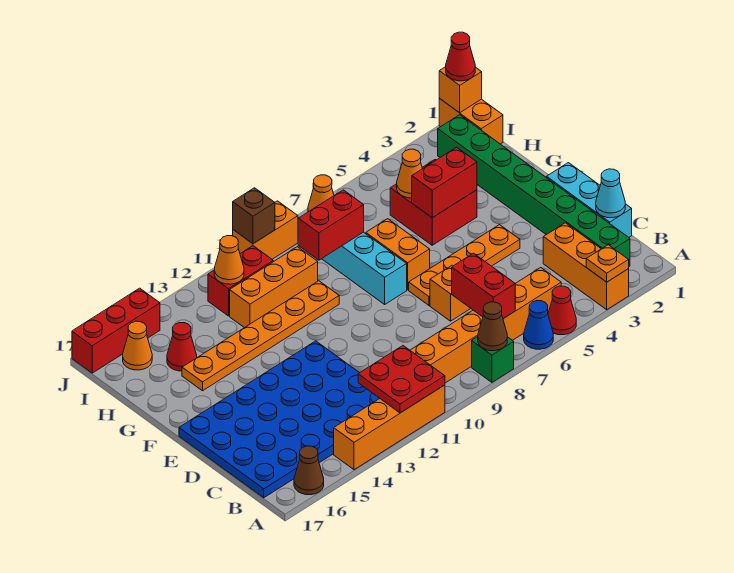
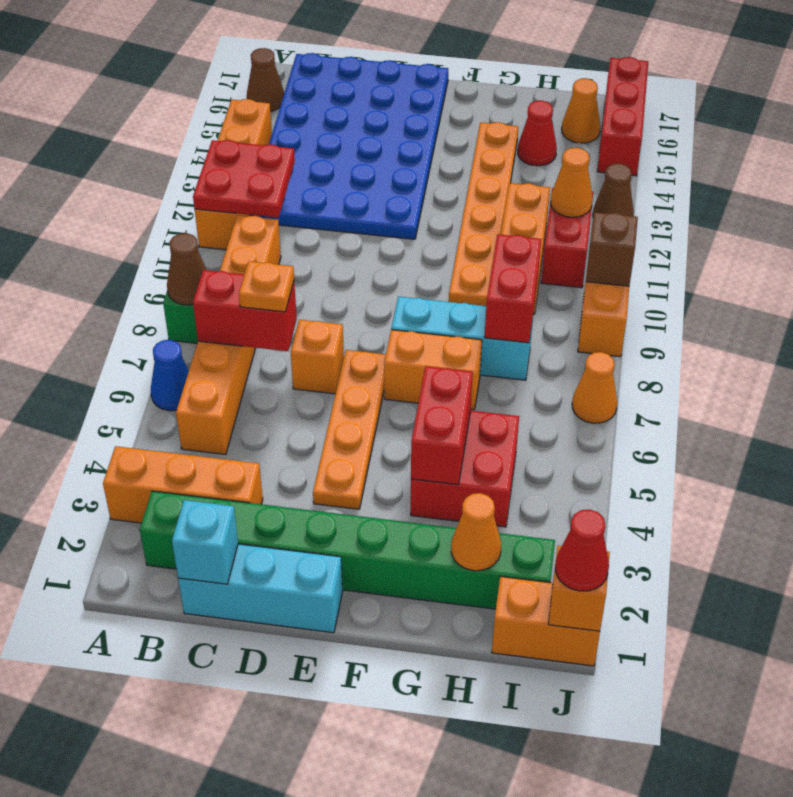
orange 1x1 plate [586,245,629,282] -> orange 1x1 plate moved to [239,261,294,312]
red 1x1 cone [548,286,576,335] -> none
cyan 1x1 cone [596,169,625,218] -> cyan 1x1 brick [172,500,238,584]
orange 1x1 cone [397,149,422,198] -> orange 1x1 cone moved to [451,493,501,571]
none -> brown 1x1 cone [593,163,634,216]

